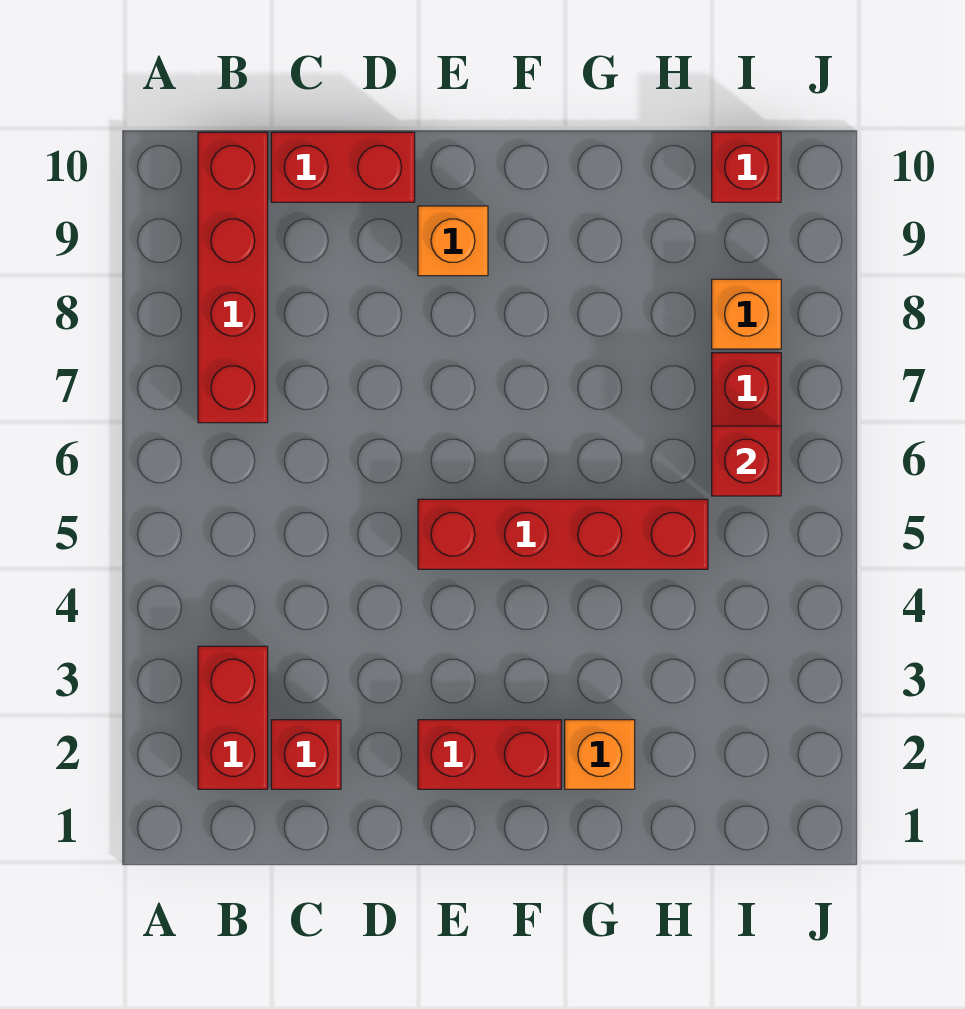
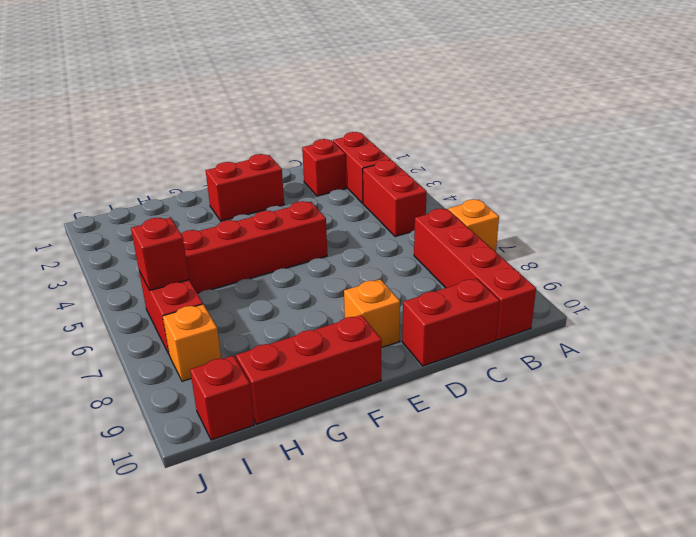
none -> red 1x2 brick [363,160,427,237]
none -> red 1x3 brick [236,315,382,424]
orange 1x1 brick [565,720,635,789] -> orange 1x1 brick moved to [448,199,499,252]

